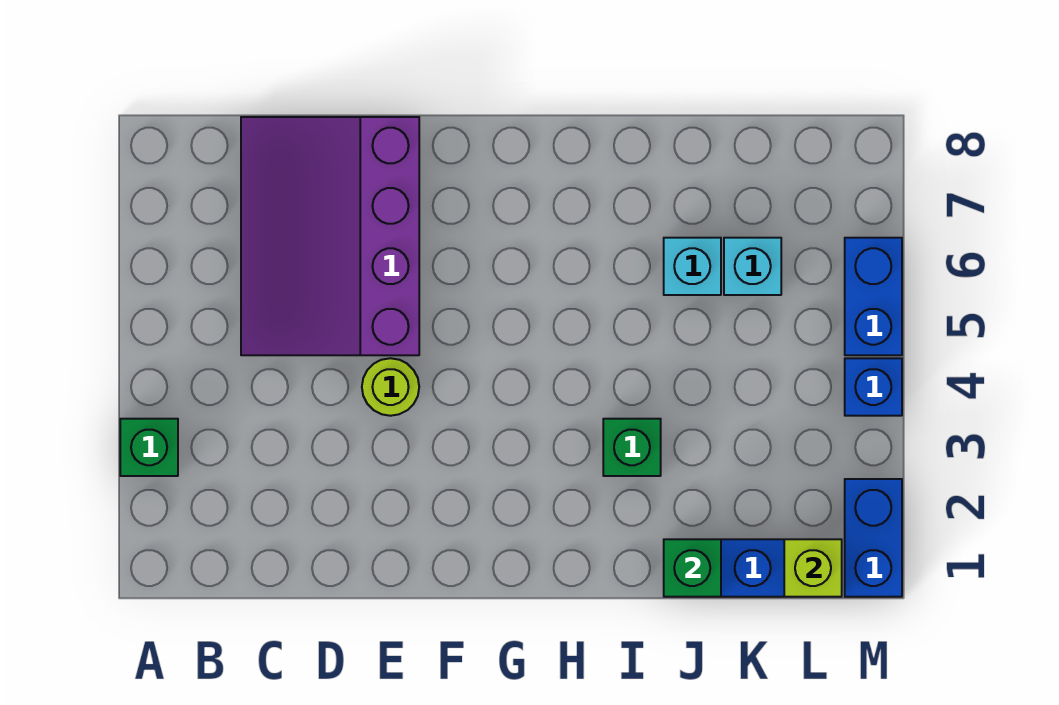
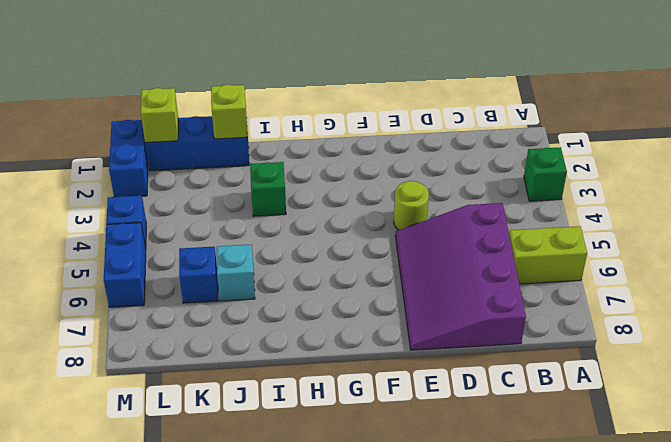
none -> lime 1x2 brick [509,226,587,284]
purple 3x4 slope [241,117,419,355] -> purple 3x4 slope turned to [395,203,526,350]
green 1x1 brick [664,539,721,597] -> lime 1x1 brick [211,85,247,139]
cyan 1x1 brick [724,238,781,295] -> blue 1x1 brick [179,247,218,303]

